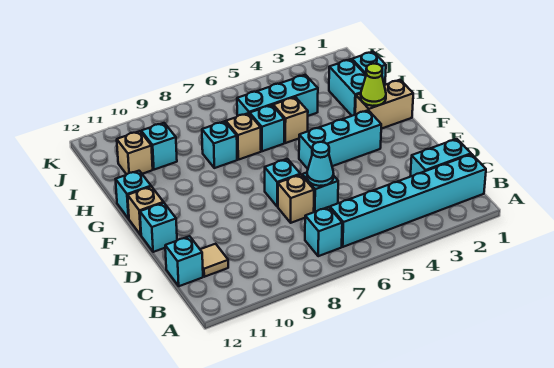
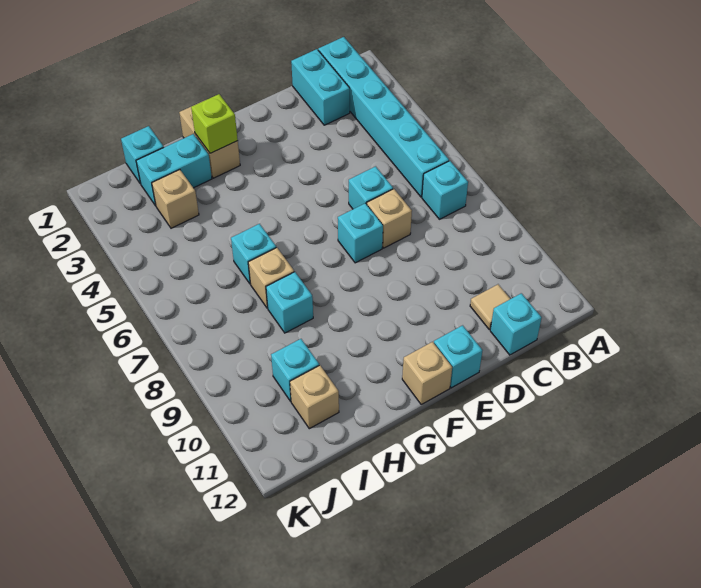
cyan 1x1 cone [307,142,334,186] -> none
cyan 1x3 brick [299,110,381,169] -> none
lime 1x1 cone [361,64,386,106] -> lime 1x1 brick [191,94,238,153]
cyan 1x1 brick [116,171,151,219] -> none
tan 1x1 brick [273,97,308,143] -> tan 1x1 brick moved to [152,170,199,228]
cyan 1x3 brick [237,75,318,116] -> none

